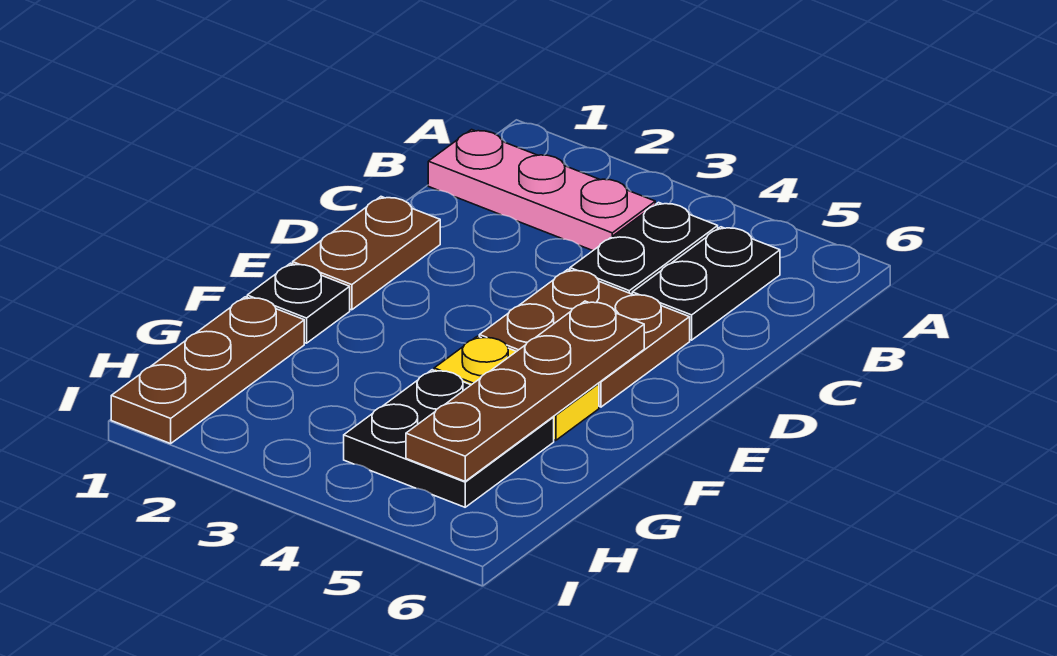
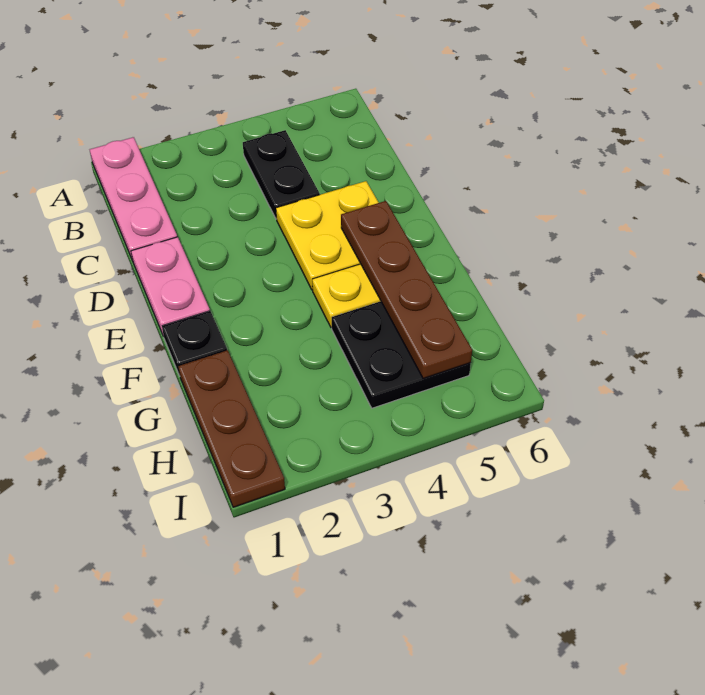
pink 1x3 plate [428,130,655,250] -> pink 1x3 plate turned to [90,137,177,261]
black 1x2 plate [632,227,780,340] -> none
brown 1x2 plate [293,197,440,310] -> pink 1x2 plate [131,237,210,336]
brown 2x2 plate [479,269,690,407] -> yellow 2x2 plate [276,181,379,290]

